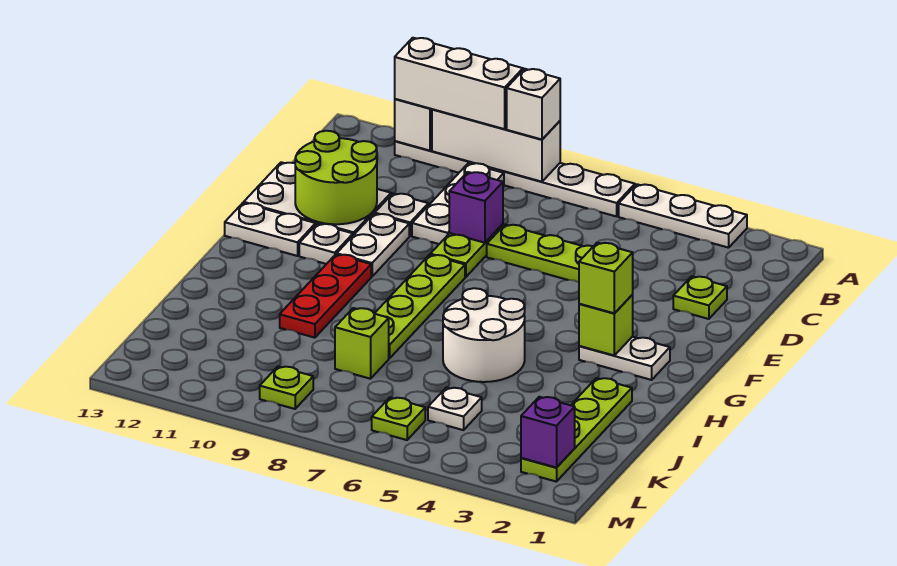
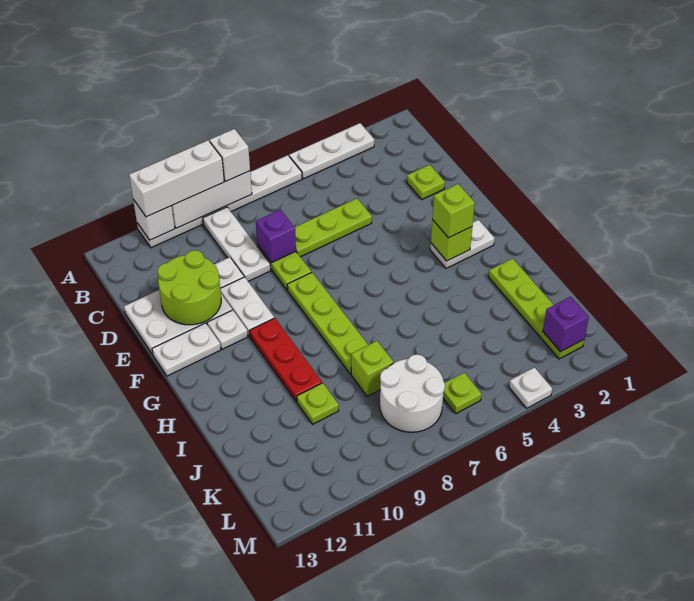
white 2x2 round brick [443,288,525,382] -> white 2x2 round brick moved to [380,354,445,432]
white 1x1 plate [428,387,482,430] -> white 1x1 plate moved to [509,367,552,408]
lime 1x1 plate [260,366,313,409] -> lime 1x1 plate moved to [297,383,339,424]

